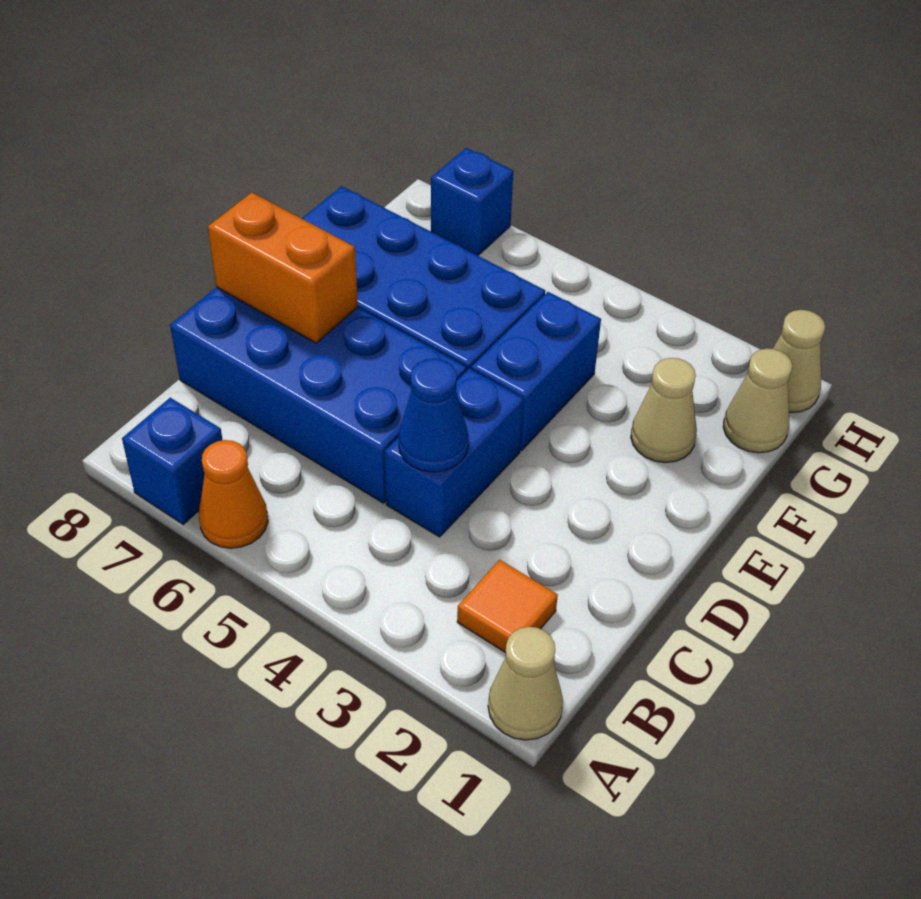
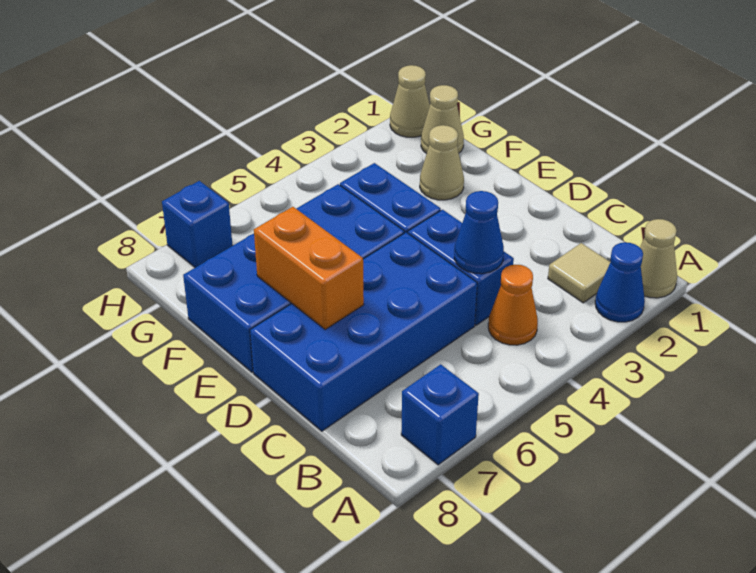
none -> blue 1x1 cone [595,242,645,322]
orange 1x1 cone [199,440,268,548] -> orange 1x1 cone moved to [488,265,538,345]
orange 1x1 tile [457,560,558,653] -> tan 1x1 tile [548,243,610,303]
orange 1x2 brick [208,192,358,343] -> orange 1x2 brick turned to [254,207,364,329]

